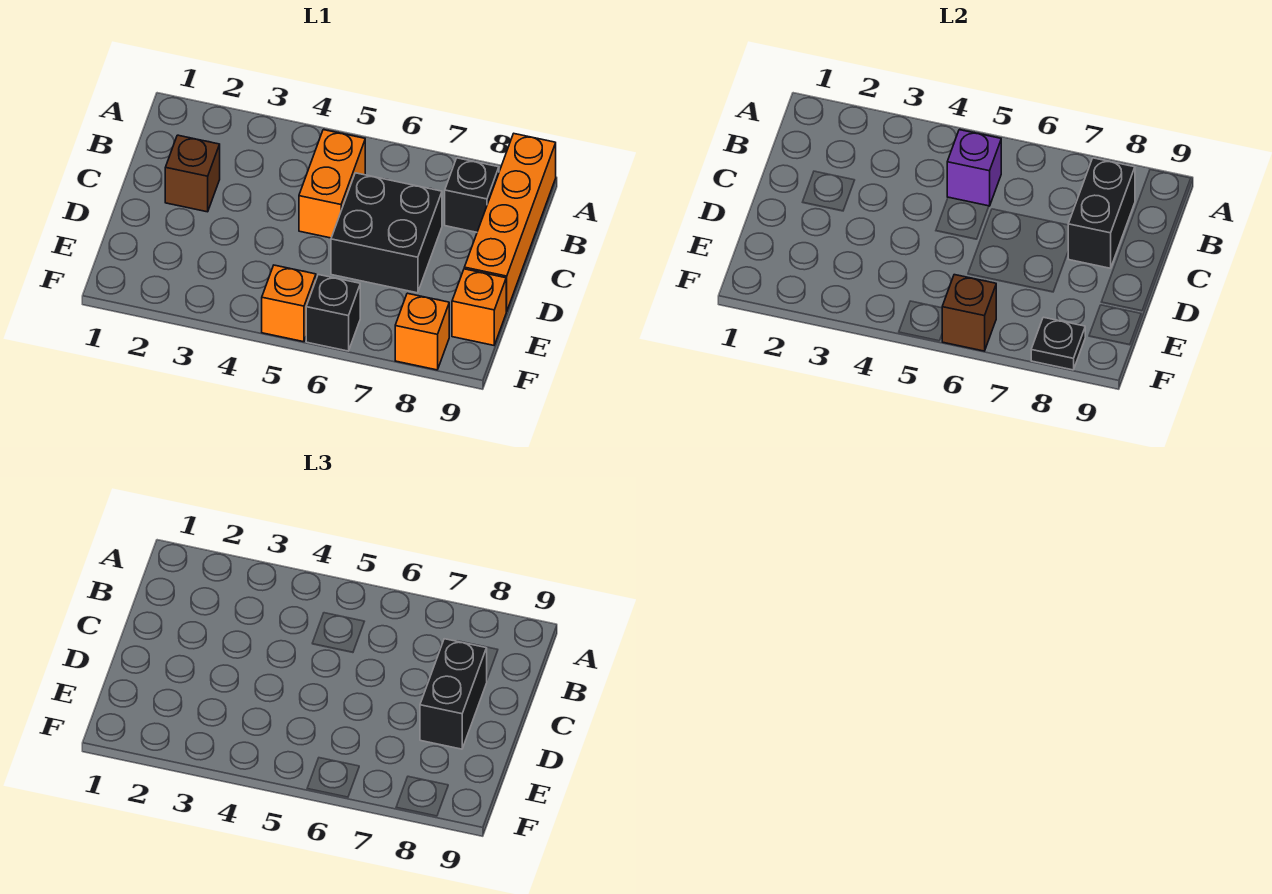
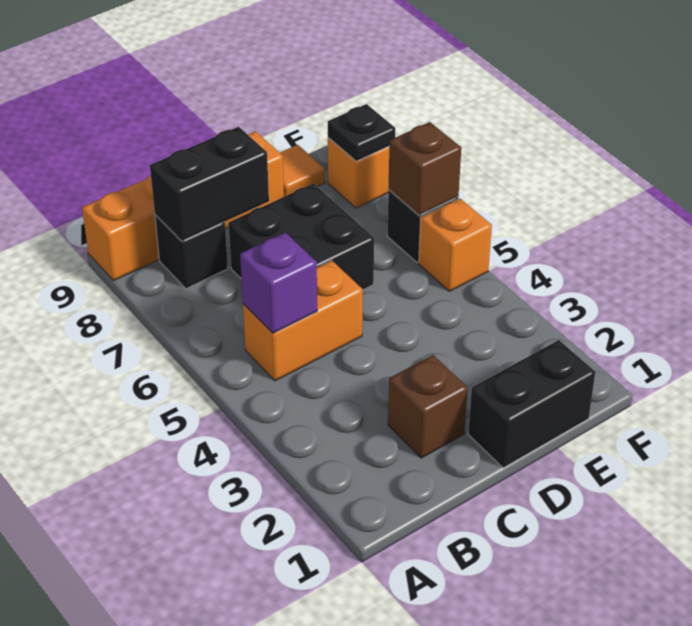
black 1x2 brick [420,639,487,749] -> black 1x2 brick moved to [468,340,595,468]
orange 1x1 brick [452,269,507,345] -> orange 1x1 tile [280,145,325,197]

